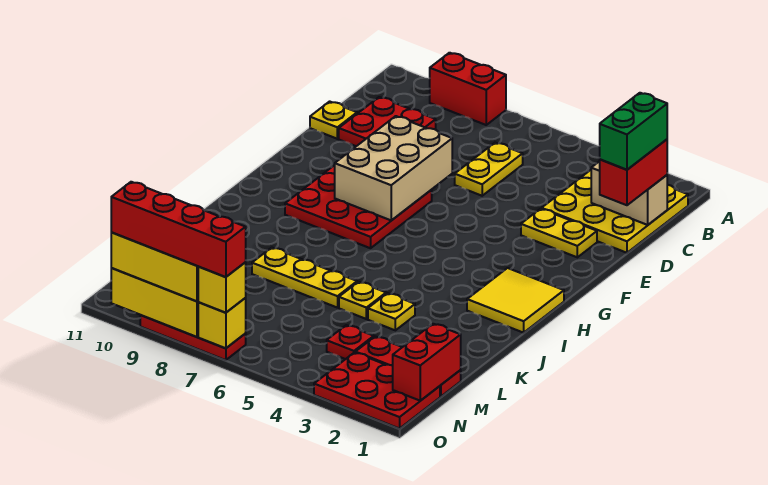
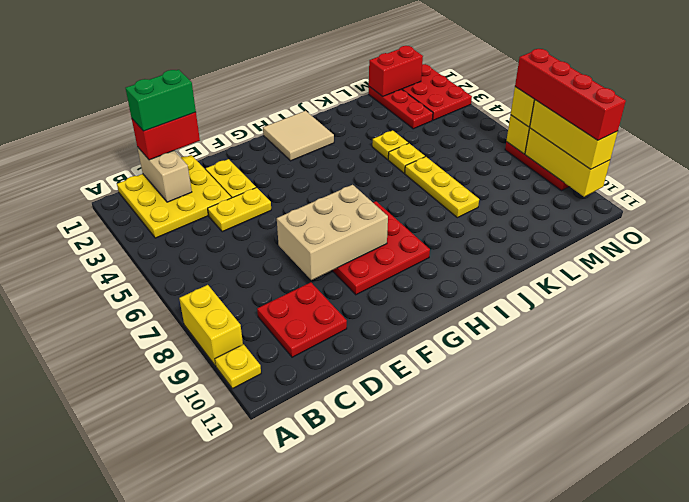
red 1x2 brick [430,53,506,125] -> yellow 1x2 brick [179,285,243,366]
yellow 1x2 plate [455,143,523,196] -> yellow 1x2 plate moved to [208,188,271,232]
yellow 1x1 plate [310,101,357,139] -> yellow 1x1 plate moved to [215,344,261,389]
yellow 2x2 tile [467,268,564,333] -> tan 2x2 tile [263,111,334,161]
red 1x1 plate [327,325,374,359] -> none

